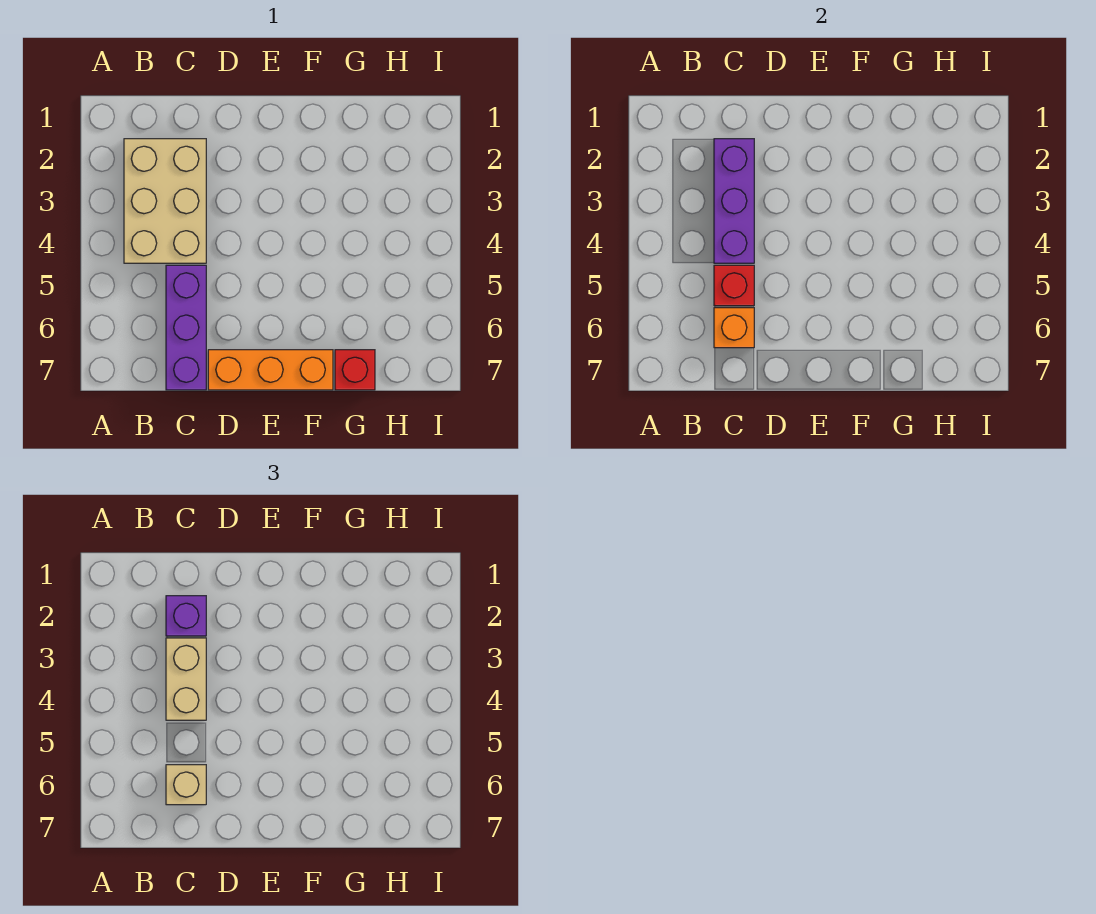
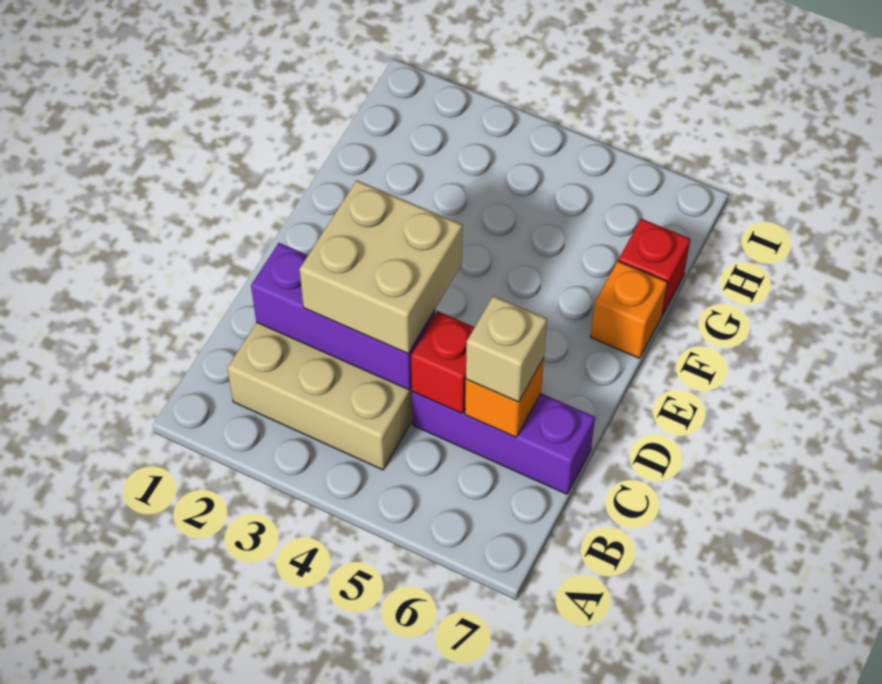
purple 1x1 brick [166,596,206,636] -> none
tan 1x2 brick [166,638,206,720] -> tan 2x2 brick [299,180,463,354]
orange 1x3 brick [208,350,333,390] -> orange 1x1 brick [591,261,667,358]

